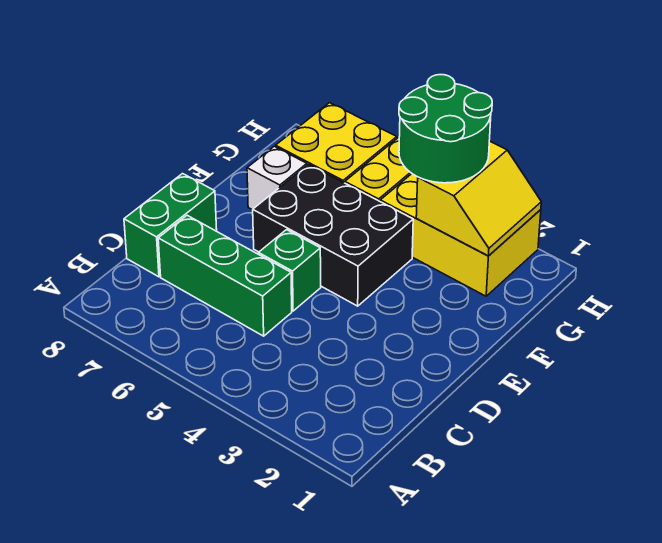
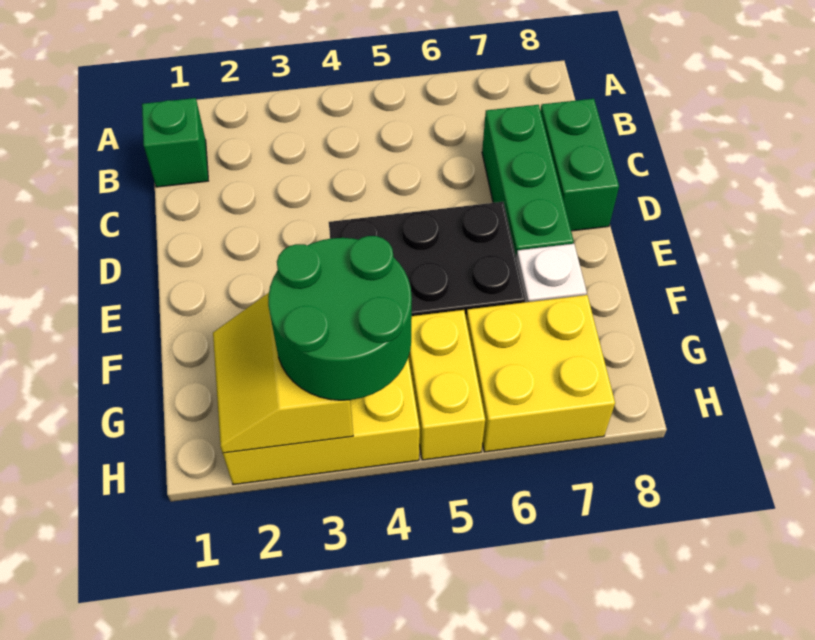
green 1x3 brick [158,215,292,336] -> green 1x3 brick turned to [482,105,574,256]
green 1x1 brick [258,230,321,311] -> green 1x1 brick moved to [142,98,208,187]

